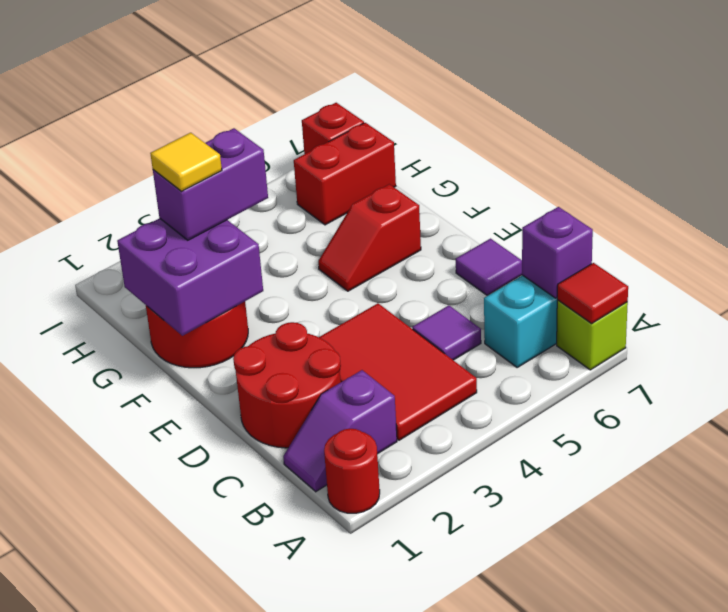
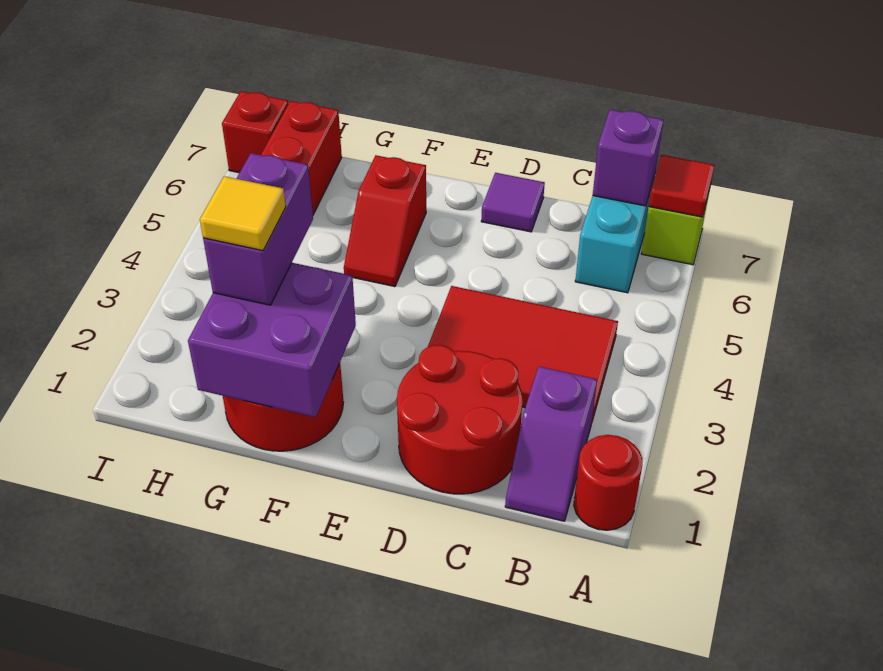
purple 1x1 tile [412,305,481,360] -> none

